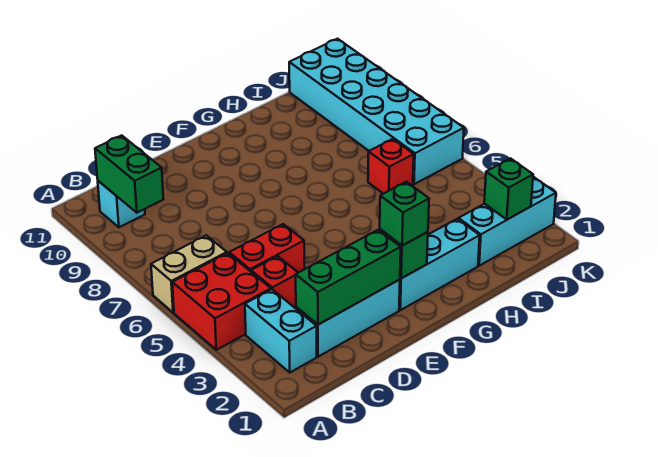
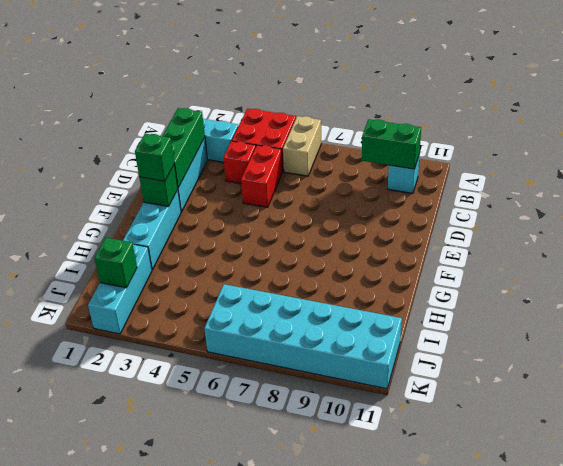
red 1x1 brick [368,139,414,194] -> none

